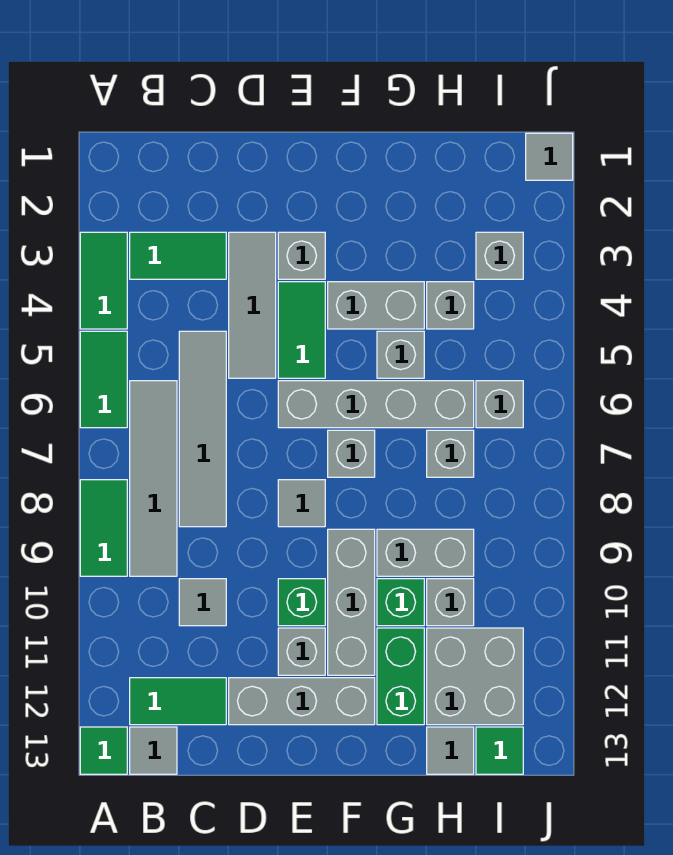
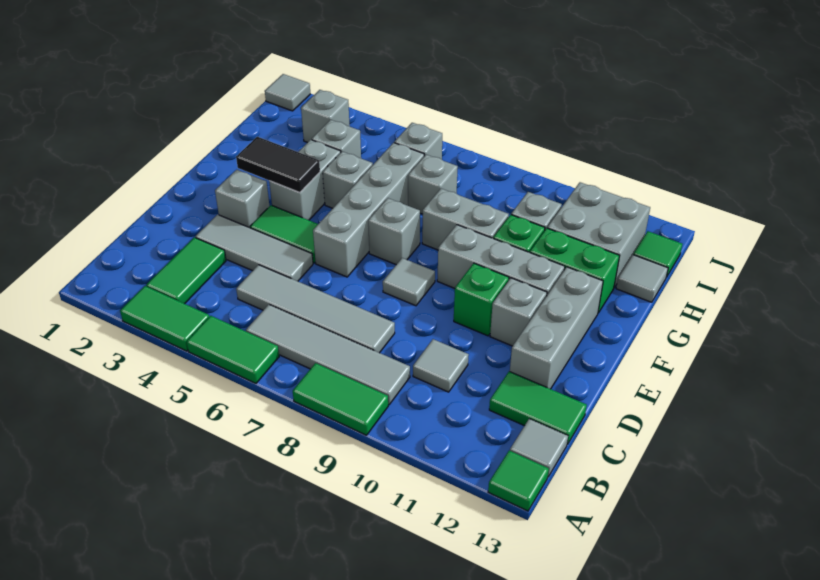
green 1x2 tile [130,678,226,725] -> green 1x2 tile turned to [489,371,587,445]
none -> black 1x2 tile [236,137,320,193]
grey 1x2 brick [377,529,474,576] -> grey 1x2 brick turned to [422,189,509,250]

